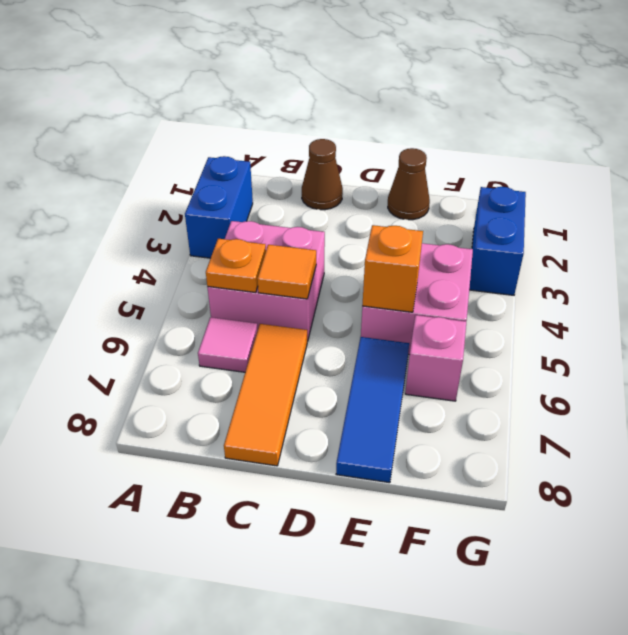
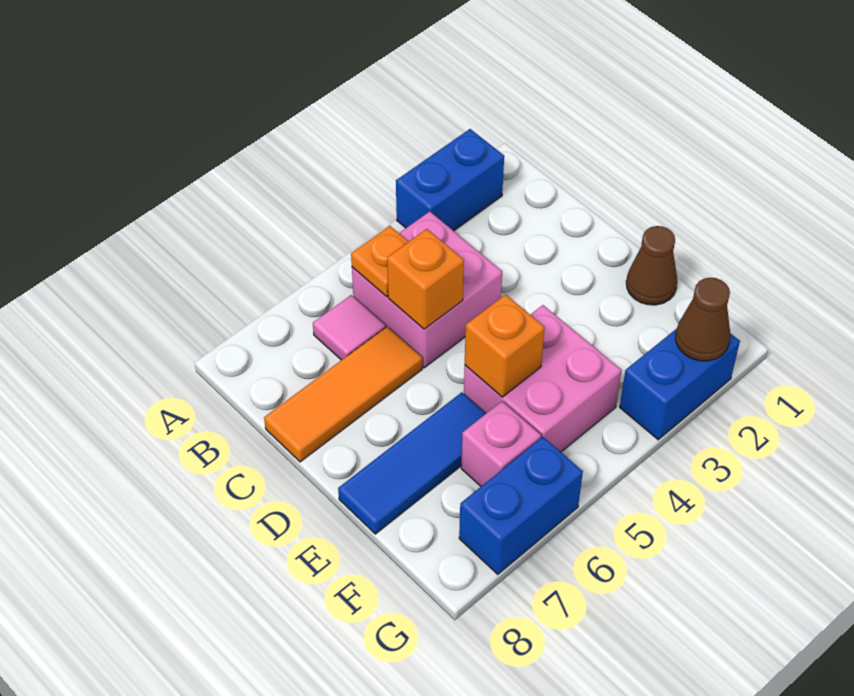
brown 1x1 cone [302,139,343,210] -> brown 1x1 cone moved to [676,278,730,361]
orange 1x1 tile [257,245,316,299] -> orange 1x1 brick [387,229,464,329]
none -> blue 1x2 brick [459,437,583,574]

